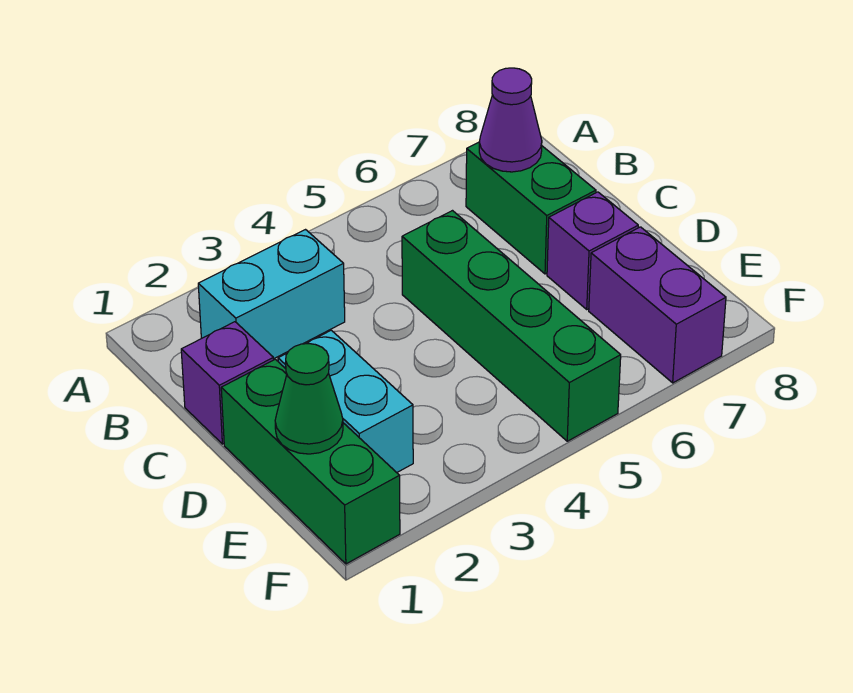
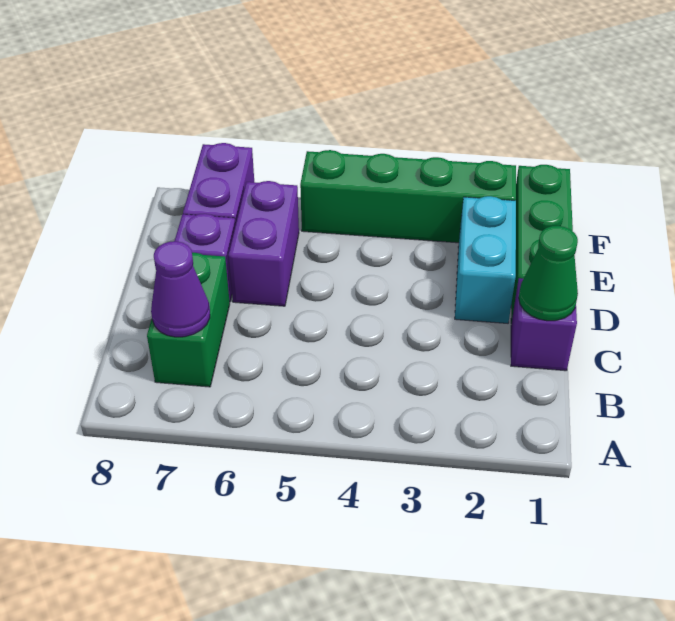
cyan 1x2 brick [198,230,345,359] -> none
green 1x4 brick [402,211,621,441] -> green 1x4 brick turned to [300,150,516,243]
none -> purple 1x2 brick [229,181,299,306]
green 1x1 cone [275,344,343,454] -> green 1x1 cone moved to [519,226,578,321]

